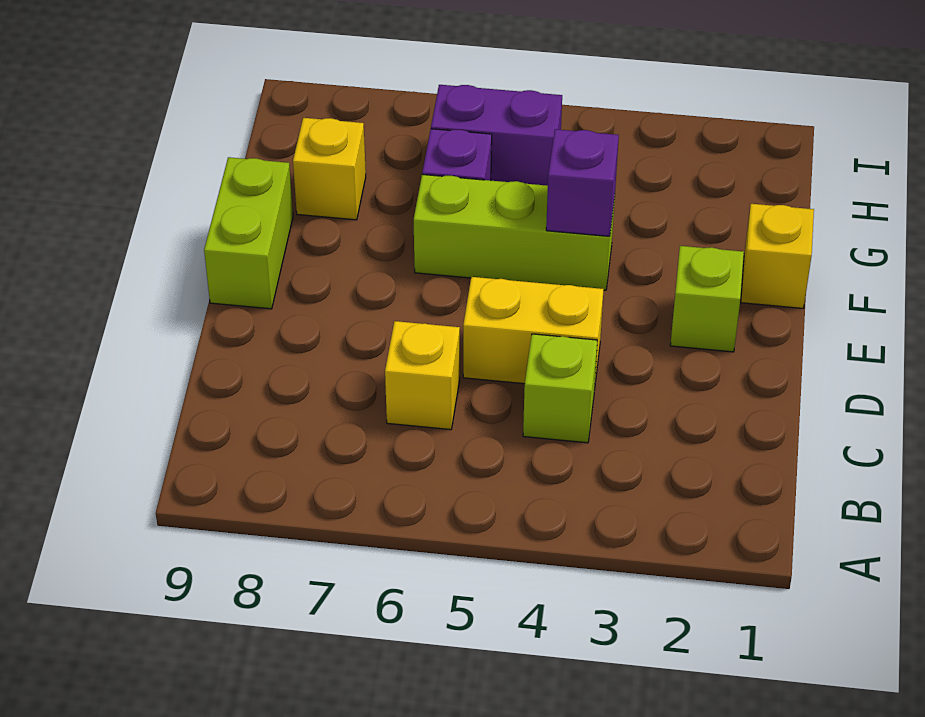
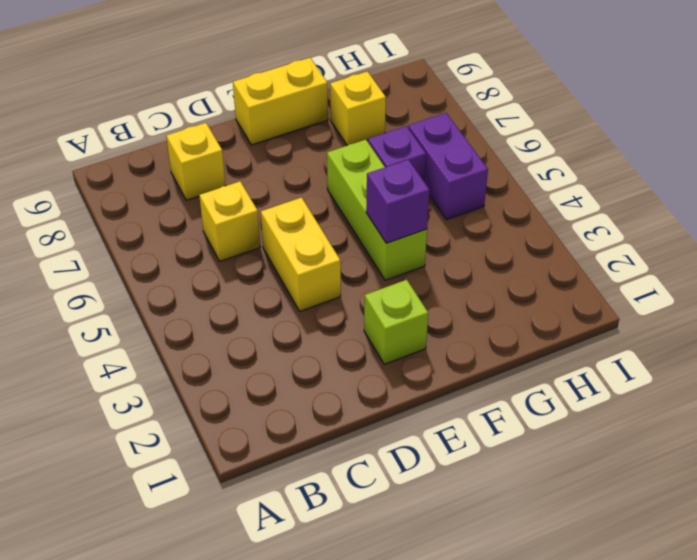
lime 1x1 brick [523,334,597,443] -> none
lime 1x2 brick [204,157,293,309] -> yellow 1x2 brick [233,58,328,145]
yellow 1x1 brick [741,204,814,308] -> yellow 1x1 brick moved to [166,123,226,200]

